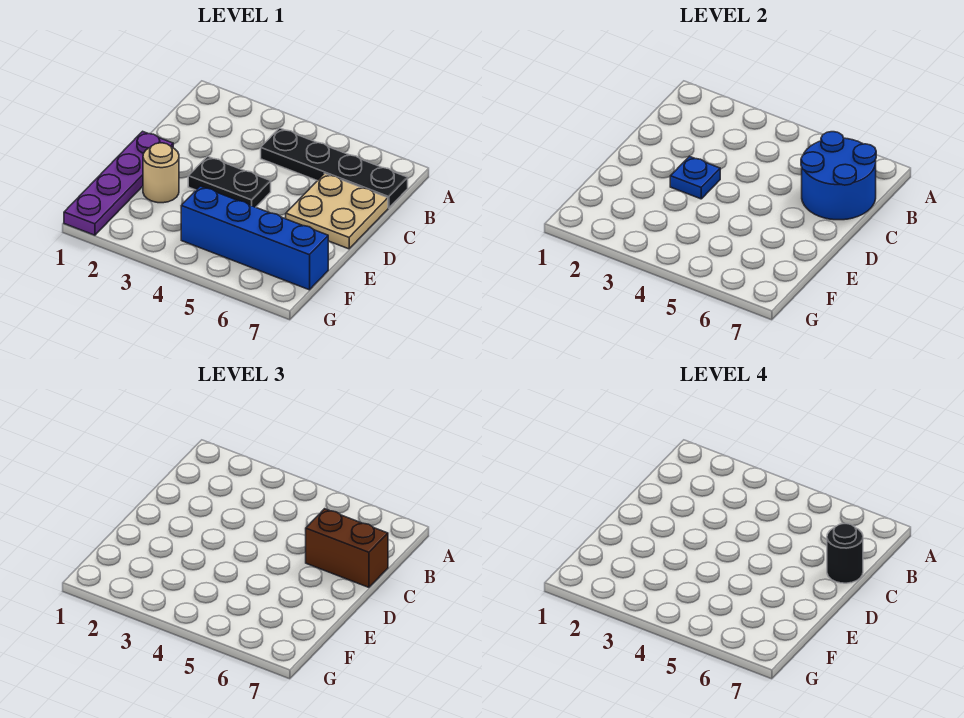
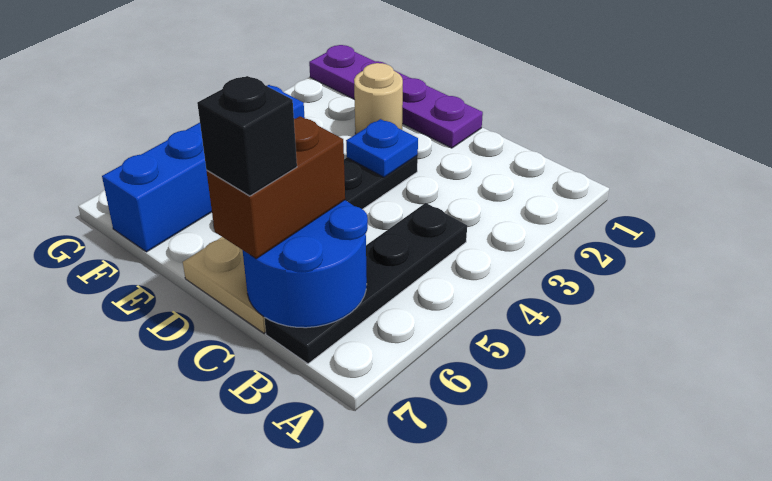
black 1x1 round brick [827,523,863,583] -> black 1x1 brick [197,76,297,196]

